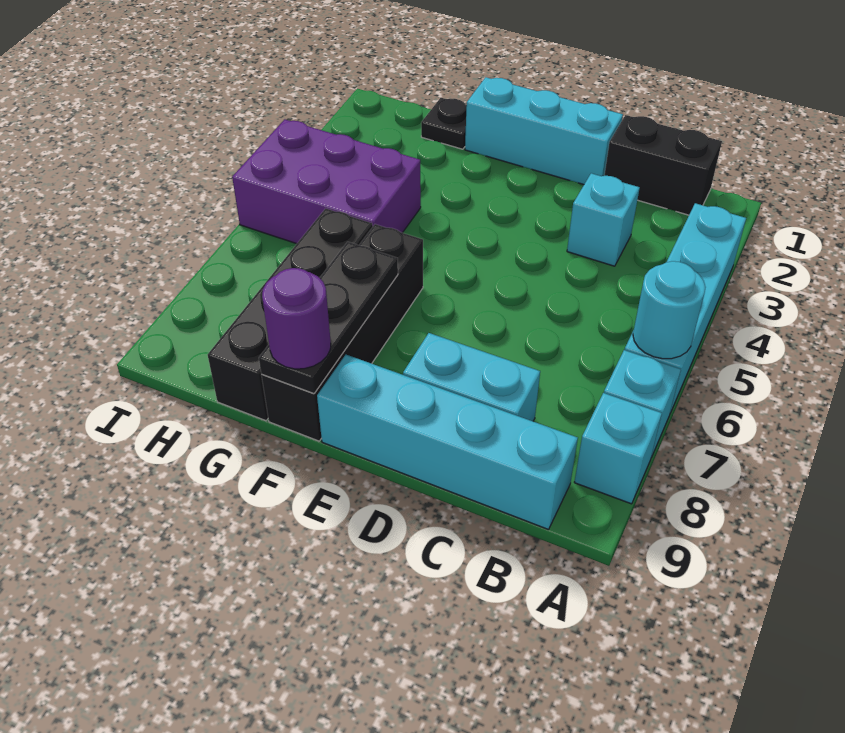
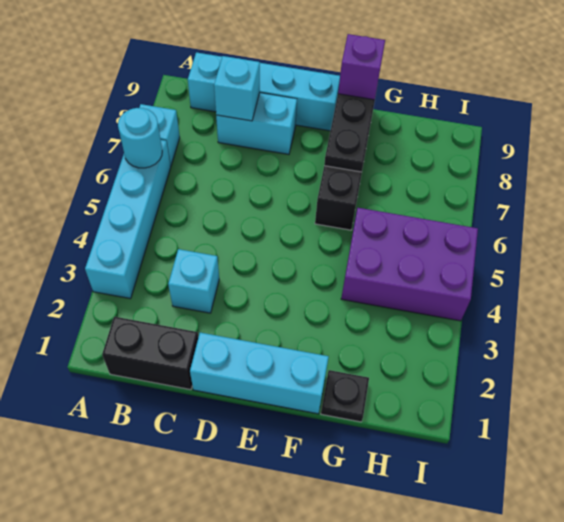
cyan 1x1 brick [574,393,662,504] -> cyan 1x1 brick moved to [214,56,260,121]
purple 1x1 round brick [262,268,331,369] -> purple 1x1 brick [338,34,385,100]
black 1x4 brick [208,208,373,421] -> none

